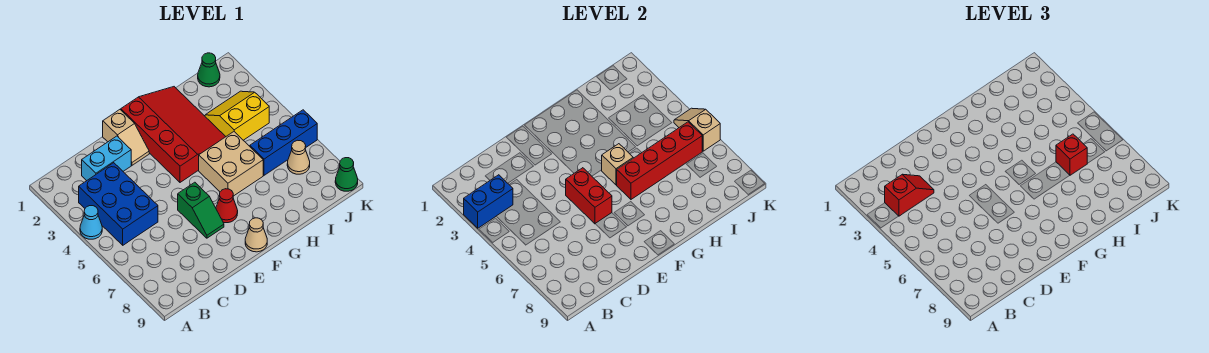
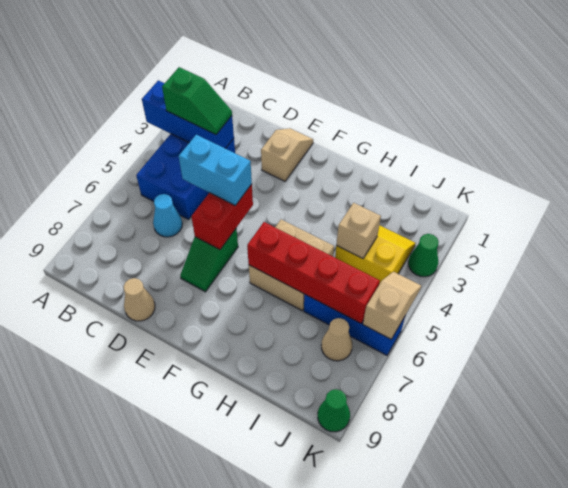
blue 1x2 brick [464,175,513,228] -> blue 1x3 brick [142,80,234,149]
cyan 1x1 cone [80,206,102,239] -> cyan 1x1 cone moved to [153,194,182,237]
red 1x2 slope [885,174,934,216] -> green 1x2 slope [162,67,232,135]
cyan 1x2 brick [82,136,131,181] -> cyan 1x2 brick moved to [179,135,252,205]
tan 1x2 slope [103,110,149,165] -> tan 1x2 slope turned to [261,128,313,181]
red 3x4 slope [121,87,226,182] -> none
red 1x1 cone [216,189,238,223] -> none
tan 1x1 cone [245,218,267,252] -> tan 1x1 cone moved to [124,278,155,321]
tan 1x1 brick [602,144,633,185] -> tan 1x1 brick moved to [336,203,381,259]
red 1x1 brick [1056,134,1087,175] -> none
green 1x1 cone [198,53,220,87] -> green 1x1 cone moved to [408,234,439,277]

